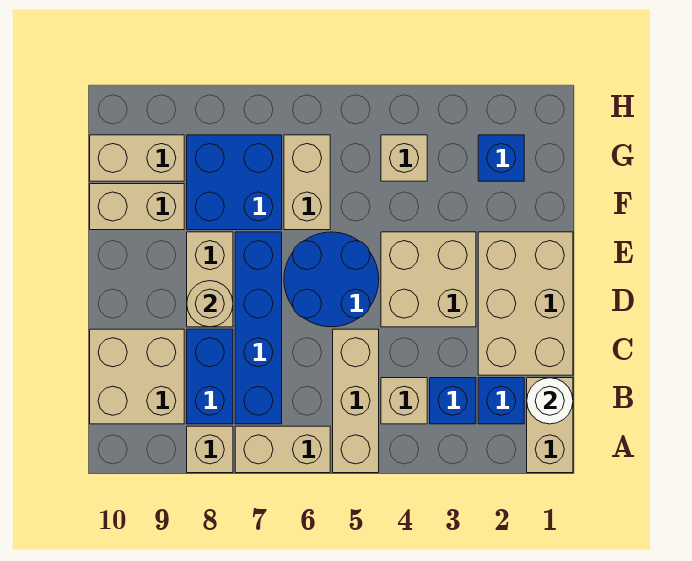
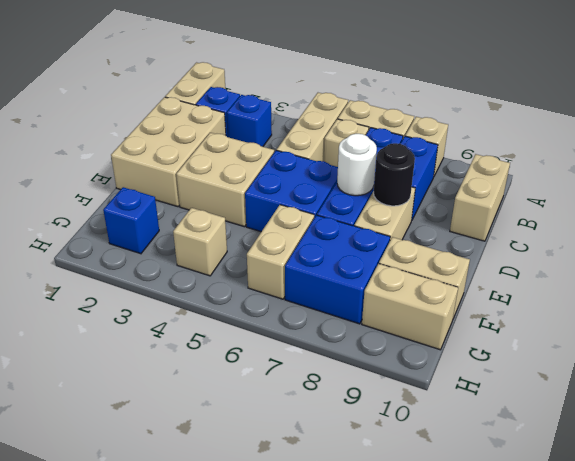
white 1x1 round brick [527,378,573,424] -> white 1x1 round brick moved to [337,134,377,196]
tan 1x1 brick [381,378,427,424] -> tan 1x1 brick moved to [324,119,369,167]
tan 2x2 brick [90,329,184,424] -> tan 1x2 brick [450,154,510,241]
blue 2x2 round brick [284,232,379,327] -> blue 2x2 brick [245,150,338,232]
tan 1x1 round brick [187,281,233,327] -> black 1x1 round brick [373,143,415,206]

